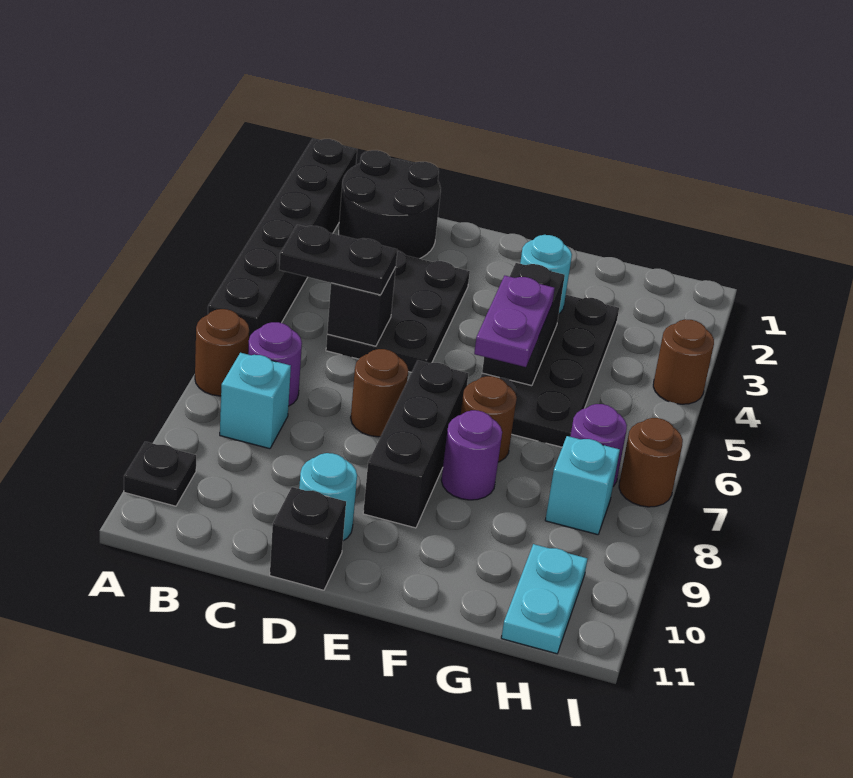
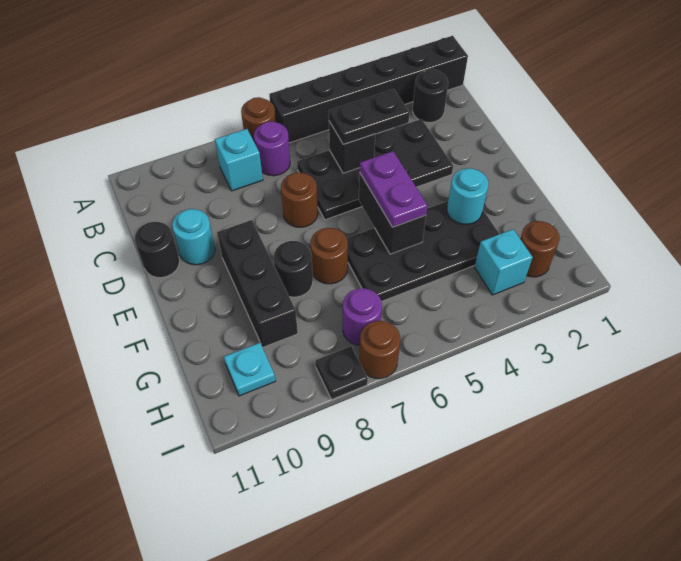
black 1x1 plate [124,442,196,506] -> black 1x1 plate moved to [316,346,368,400]
black 2x2 round brick [339,150,441,259] -> black 1x1 round brick [413,69,448,123]
black 1x2 plate [279,225,397,295] -> black 1x2 plate turned to [329,89,410,144]
black 2x3 plate [326,250,470,372] -> black 2x4 plate [297,119,453,220]
black 1x1 brick [270,487,346,590] -> black 1x1 round brick [135,222,180,278]
black 1x3 brick [363,360,468,528] -> black 1x3 brick turned to [217,220,298,347]
black 1x2 brick [482,263,565,386] -> black 1x2 brick turned to [359,174,426,254]
purple 1x2 plate [474,276,555,367] -> purple 1x2 plate turned to [360,151,428,227]
purple 1x1 round brick [441,410,502,500] -> black 1x1 round brick [274,241,313,297]
cyan 1x1 brick [545,436,620,535] -> cyan 1x1 brick moved to [475,229,533,295]
cyan 1x2 plate [501,544,587,654] -> cyan 1x1 plate [224,343,275,396]
brown 1x1 round brick [653,319,714,404] -> brown 1x1 round brick moved to [520,221,560,277]

